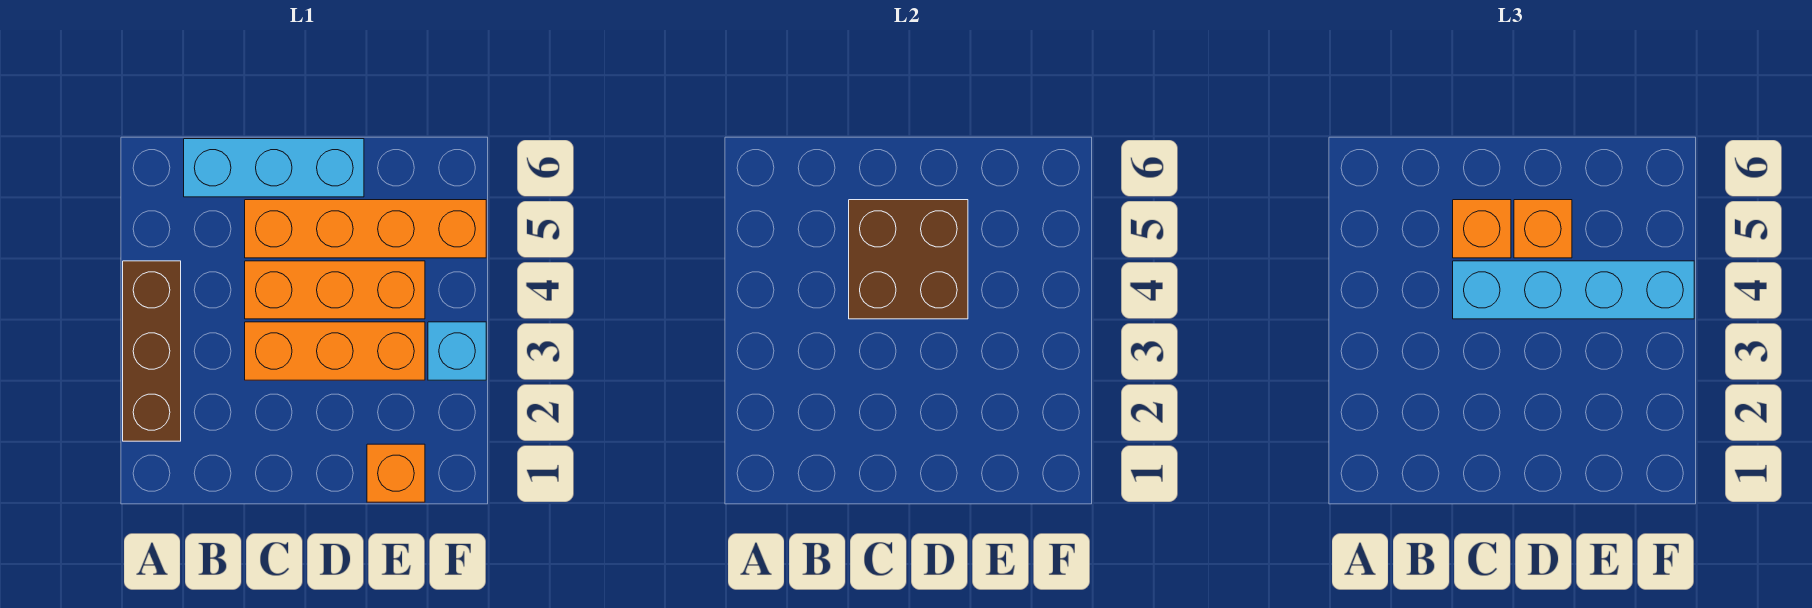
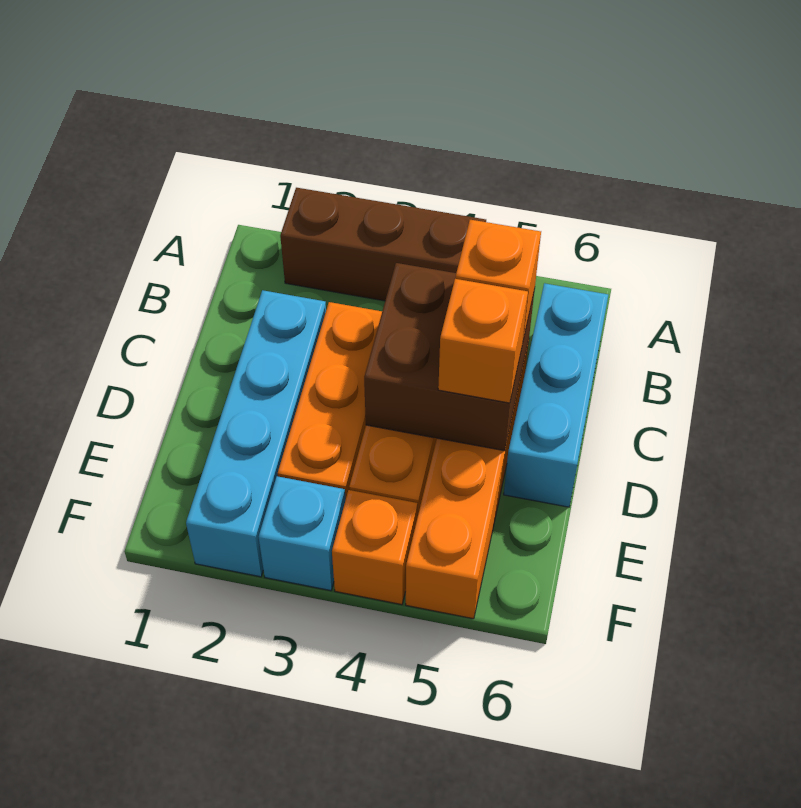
cyan 1x4 brick [1453,261,1694,319] -> cyan 1x4 brick moved to [186,290,326,577]
orange 1x1 brick [367,444,425,502] -> orange 1x1 brick moved to [332,490,417,605]

